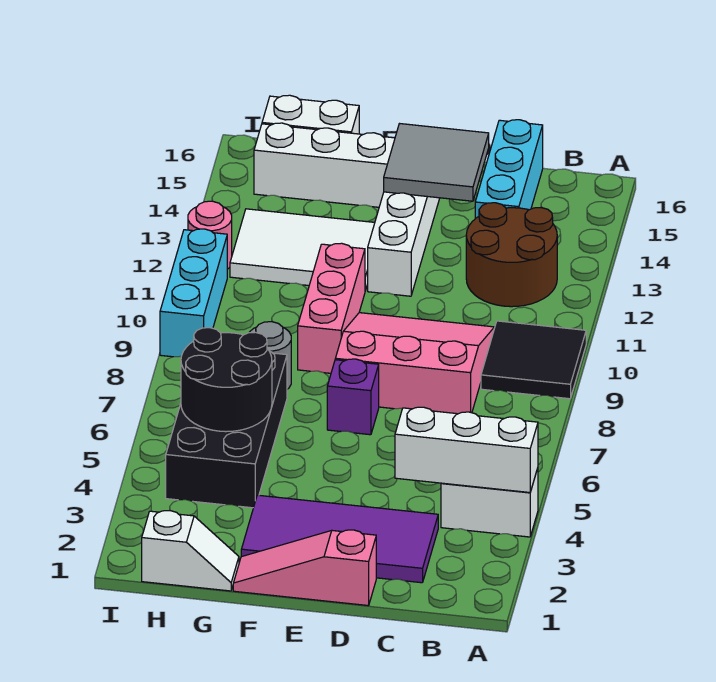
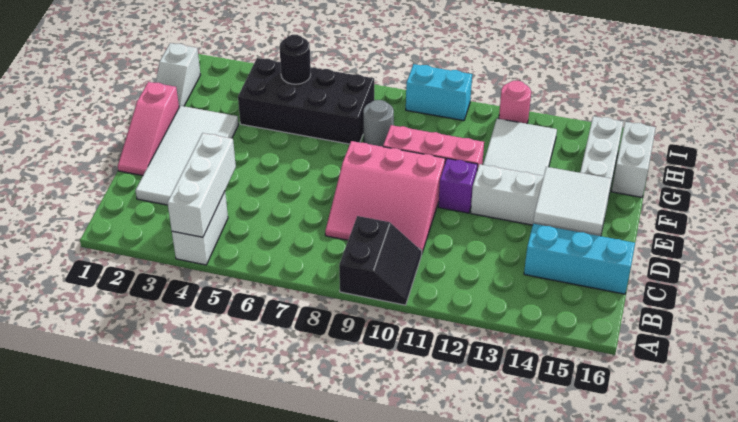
black 2x2 tile [481,321,586,399] -> black 2x2 slope [339,216,422,305]
brown 2x2 round brick [466,203,557,307] -> none
purple 2x4 tile [241,495,438,583] -> white 2x4 tile [135,106,238,205]
pink 3x3 slope [335,313,494,414] -> pink 3x3 slope turned to [325,141,445,253]
pink 1x3 slope [233,530,376,606] -> pink 1x3 slope turned to [118,82,179,176]
grey 2x2 tile [384,124,489,201] -> white 2x2 tile [534,167,612,234]
purple 1x1 brick [327,359,379,435] -> purple 1x1 brick moved to [438,158,478,213]
black 2x2 round brick [181,328,272,432] -> black 1x1 round brick [279,35,311,84]
cyan 1x3 brick [160,229,227,357] -> cyan 1x2 brick [406,64,472,121]

